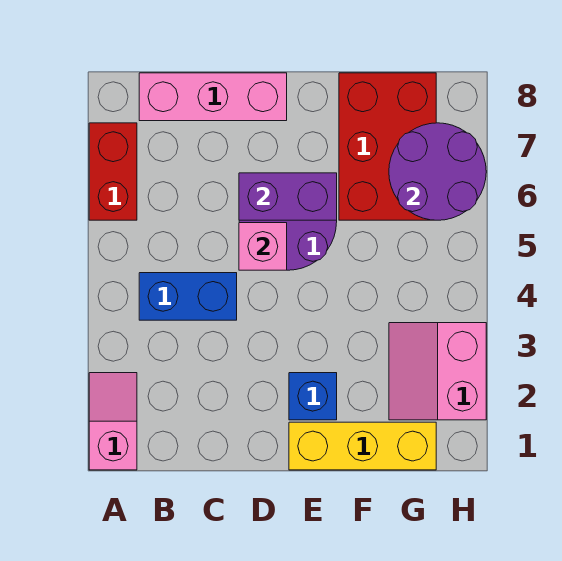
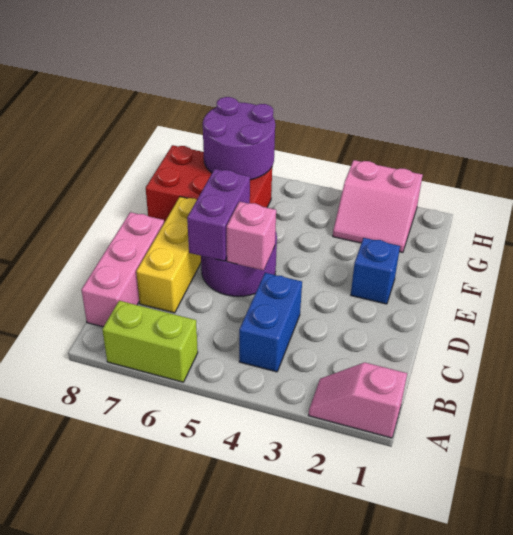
red 1x2 brick [89,123,137,220] -> lime 1x2 brick [102,301,198,382]
yellow 1x3 brick [289,422,436,470] -> yellow 1x3 brick moved to [136,197,201,313]

